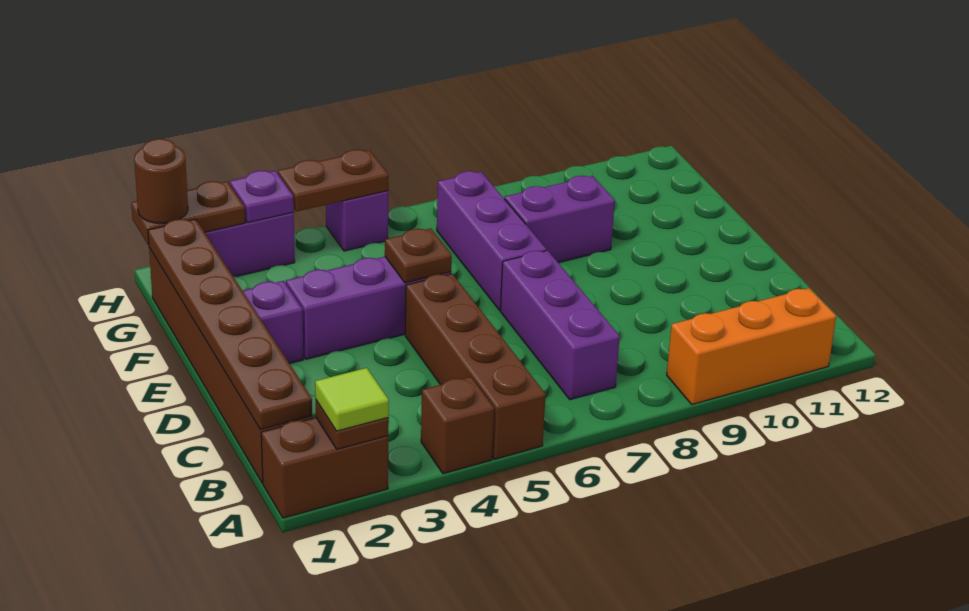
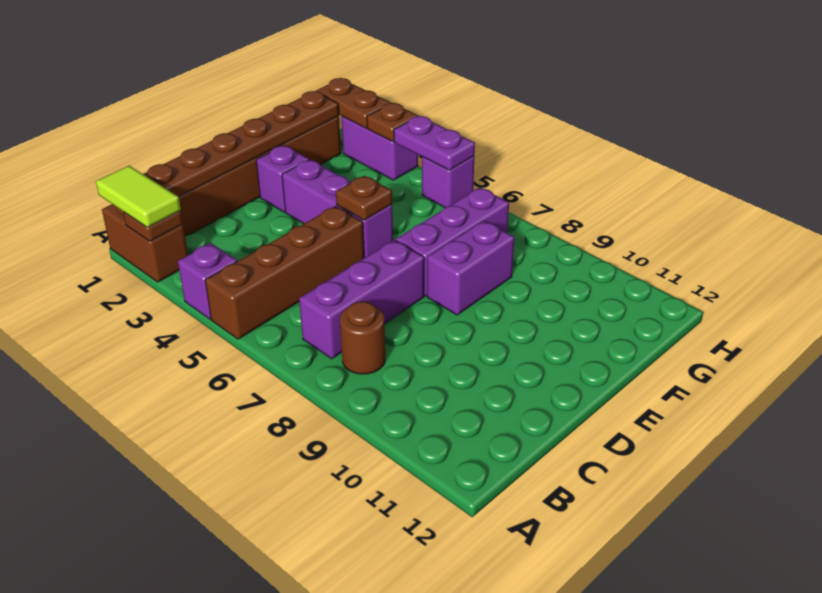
lime 1x1 tile [315,368,389,431] -> lime 1x2 tile [96,166,181,228]
brown 1x1 brick [421,377,494,474] -> purple 1x1 brick [178,243,237,319]
orange 1x3 brick [667,288,836,404] -> none
purple 1x2 brick [505,176,615,263] -> purple 1x2 brick turned to [427,221,514,315]
brown 1x1 round brick [134,139,188,223] -> brown 1x1 round brick moved to [340,301,385,374]
purple 1x1 plate [230,171,294,222] -> brown 1x1 plate [367,103,418,142]
brown 1x2 plate [278,150,389,212] -> purple 1x2 plate [394,116,475,170]

